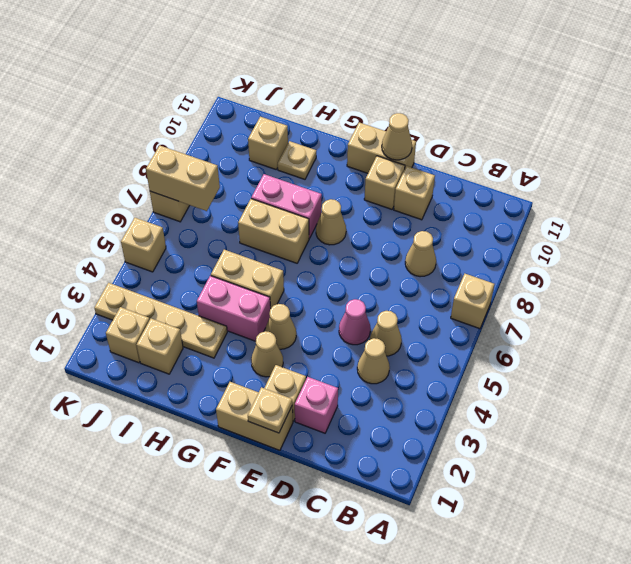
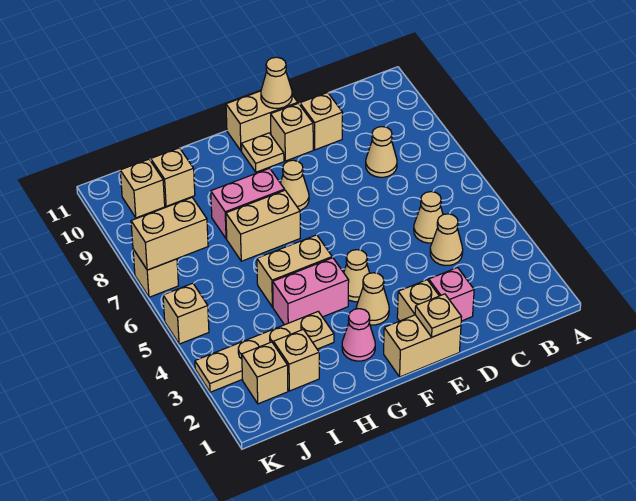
tan 1x1 brick [451,274,494,329] -> tan 1x1 brick moved to [120,159,165,218]
pink 1x1 cone [339,299,371,345] -> pink 1x1 cone moved to [342,309,375,361]
tan 1x1 plate [278,141,316,179] -> tan 1x1 plate moved to [241,133,284,172]

